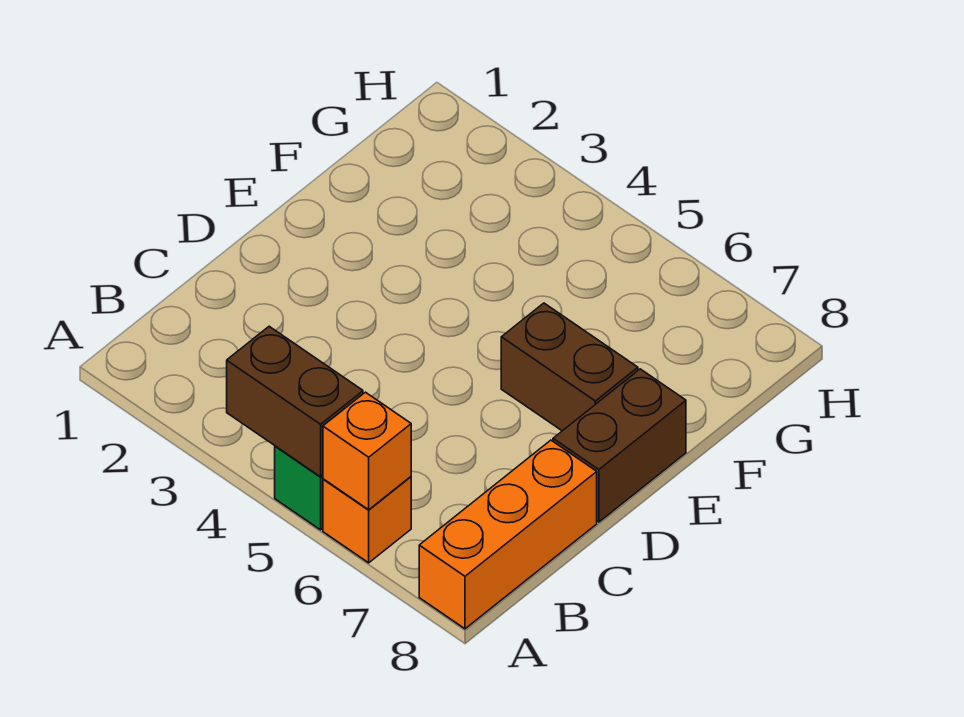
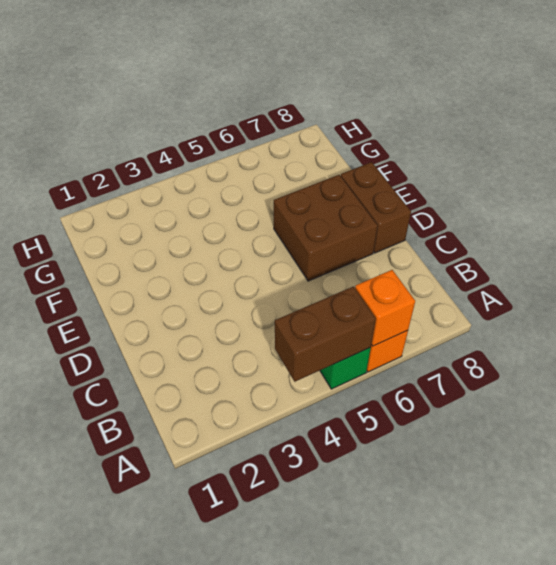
orange 1x3 brick [419,440,597,629] -> none
brown 1x2 brick [501,303,638,431] -> brown 2x2 brick [274,175,378,281]

